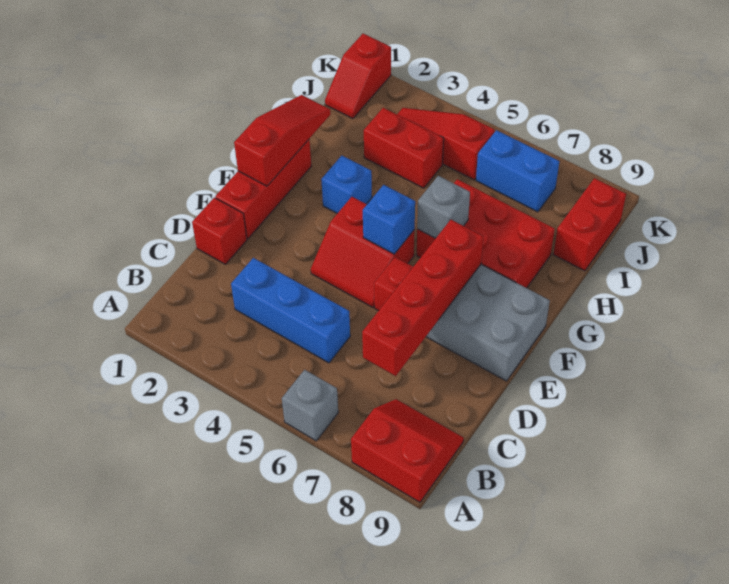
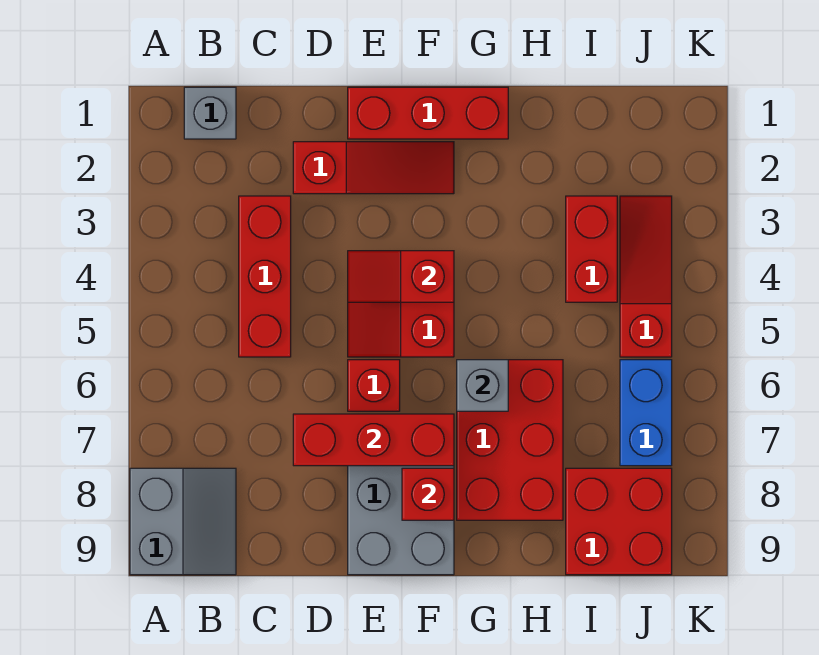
grey 1x1 brick [282,370,338,441] -> grey 1x1 brick moved to [184,87,236,139]
red 2x2 slope [351,399,464,502] -> grey 2x2 slope [130,468,236,575]
blue 1x3 brick [231,258,350,363] -> red 1x3 brick [239,196,291,357]
red 1x4 brick [362,220,483,376] -> red 1x3 brick [293,414,454,466]
red 1x1 brick [192,198,247,264] -> red 1x1 brick moved to [402,468,454,520]
red 1x3 slope [234,95,331,186] -> red 1x3 slope moved to [293,142,454,194]
blue 1x1 brick [363,185,415,254] -> none
blue 1x1 brick [321,156,372,213] -> none
red 1x2 brick [553,178,626,271] -> red 2x2 brick [566,468,672,575]
red 1x2 slope [325,34,391,119] -> red 1x2 slope moved to [348,251,454,302]

